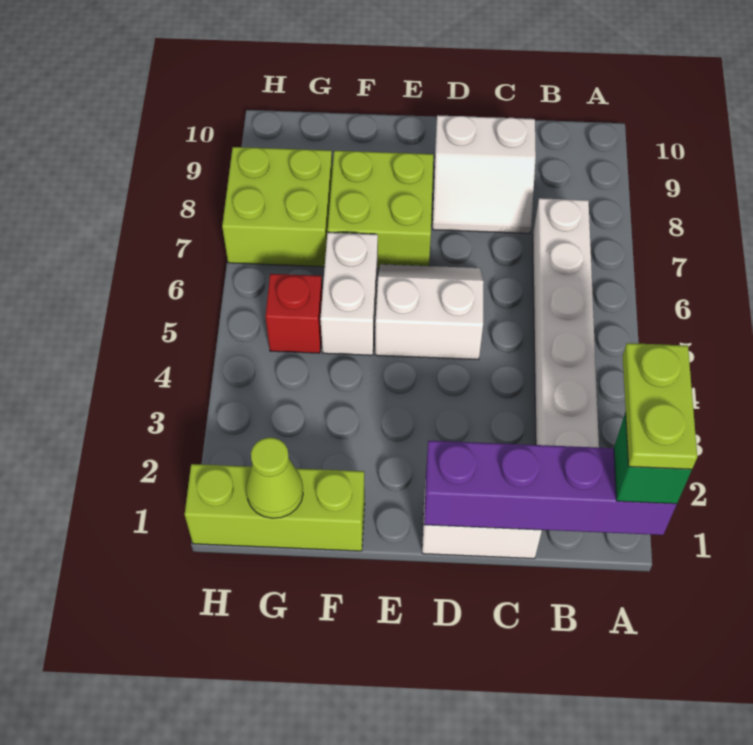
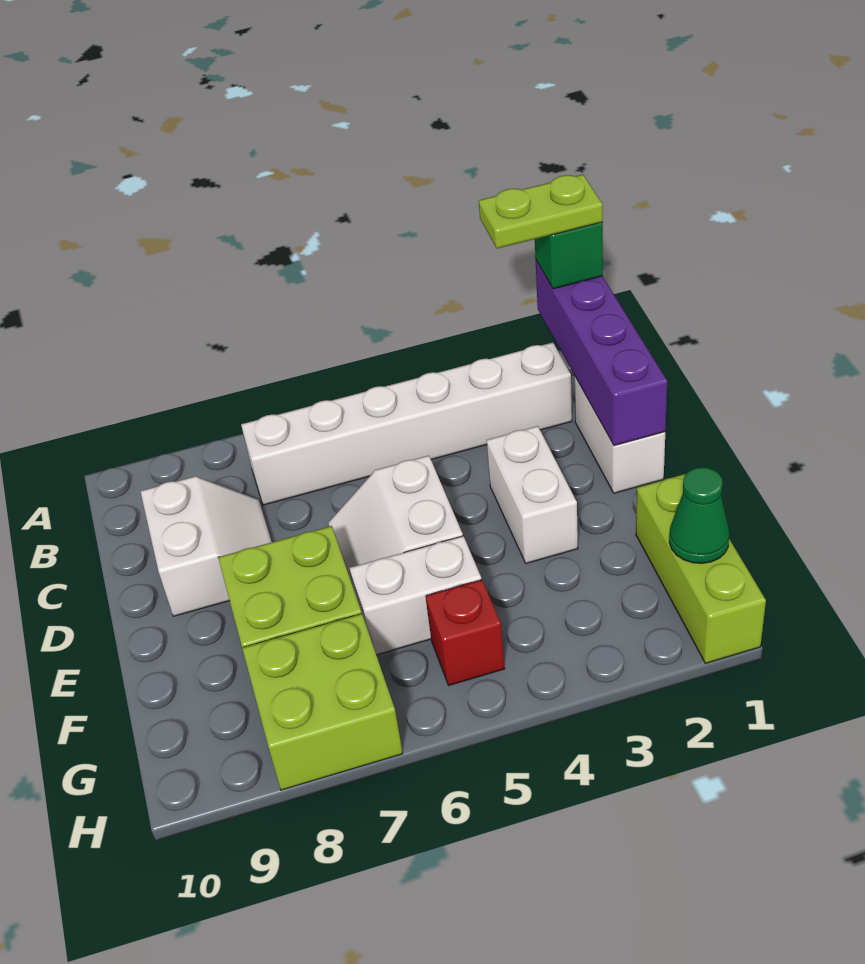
none -> white 1x2 brick [487,426,578,563]
lime 1x1 cone [246,438,303,518] -> green 1x1 cone [669,467,729,564]

